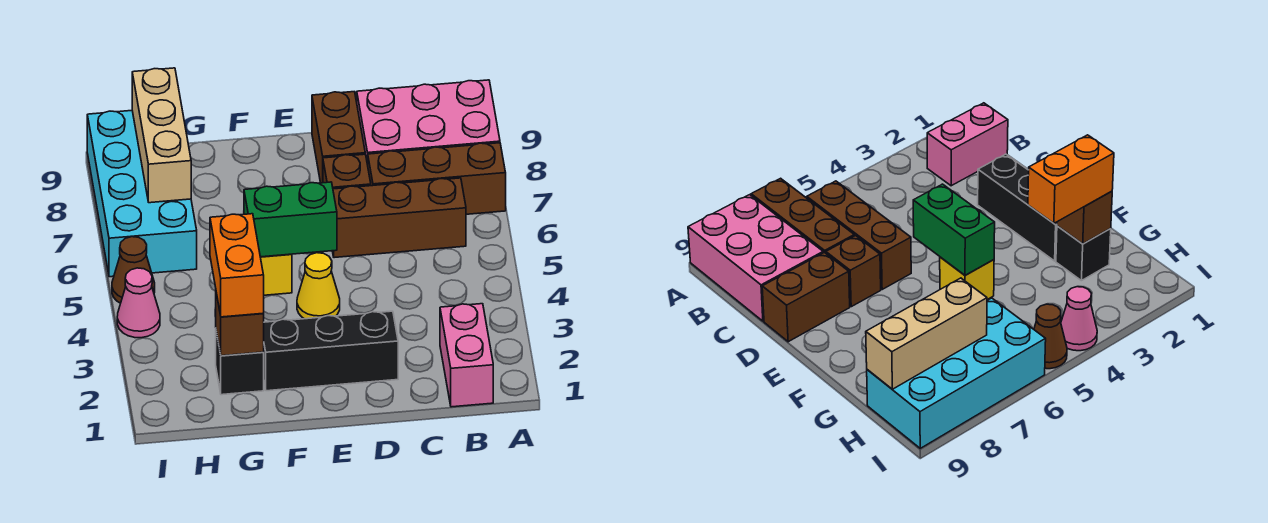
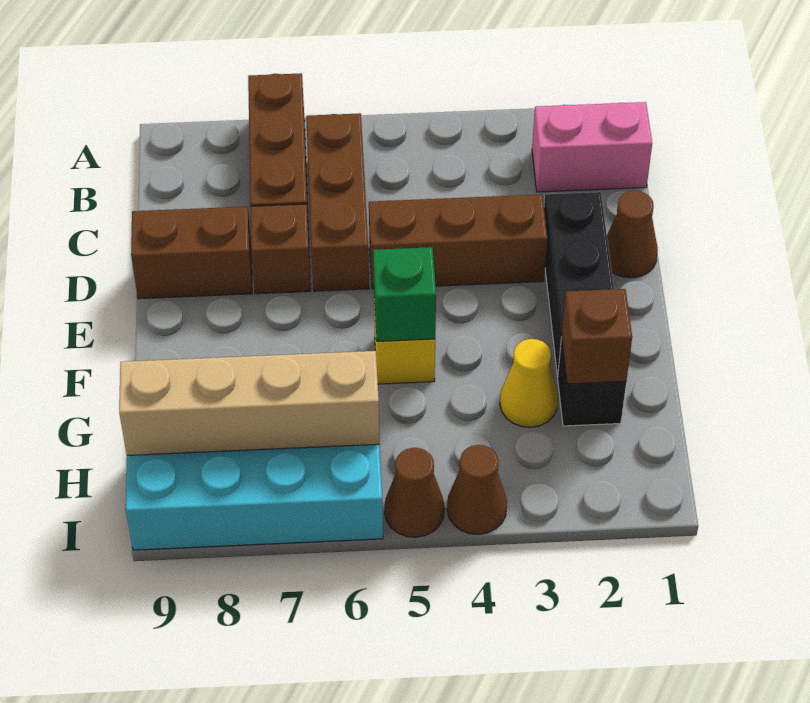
pink 2x3 brick [357,80,500,165] -> none
none -> brown 1x1 cone [607,191,658,278]
none -> brown 1x3 brick [369,194,547,289]
yellow 1x1 cone [297,253,340,319] -> yellow 1x1 cone moved to [500,339,558,427]
green 1x2 brick [244,182,337,257] -> green 1x1 brick [373,247,436,341]
orange 1x2 brick [210,214,264,317] -> none
tan 1x3 brick [132,68,191,203] -> tan 1x4 brick [119,351,379,455]
pink 1x1 cone [117,268,160,338] -> brown 1x1 cone [447,445,507,534]

